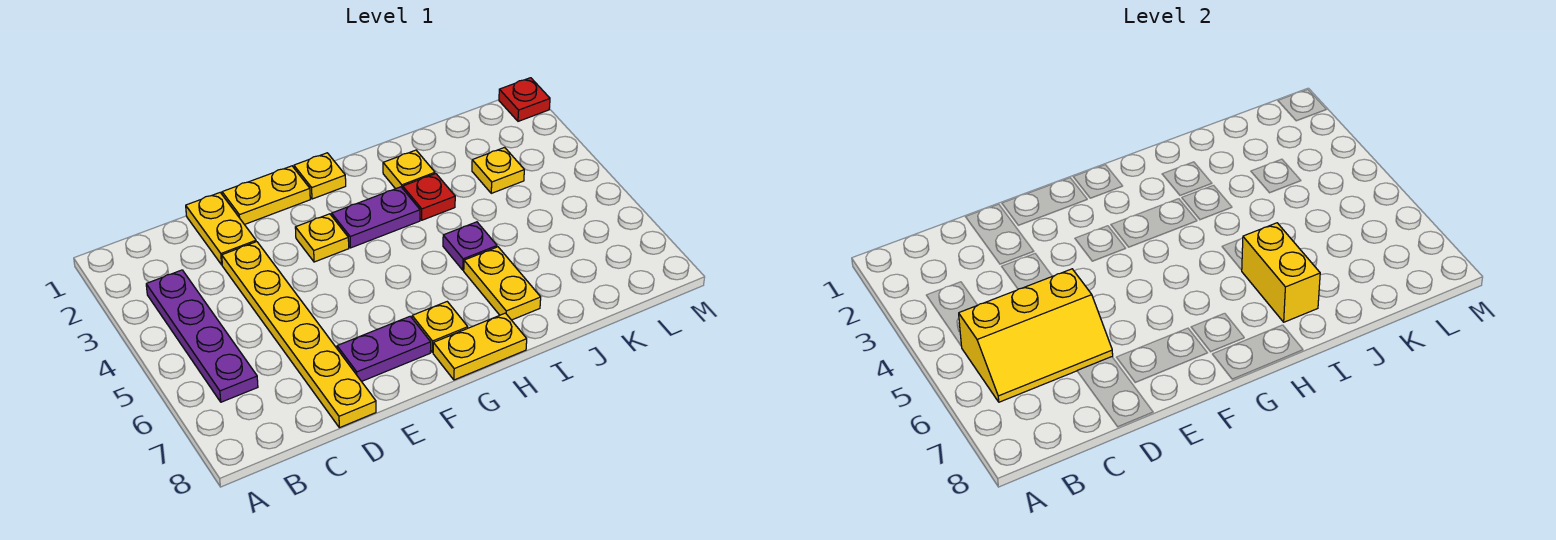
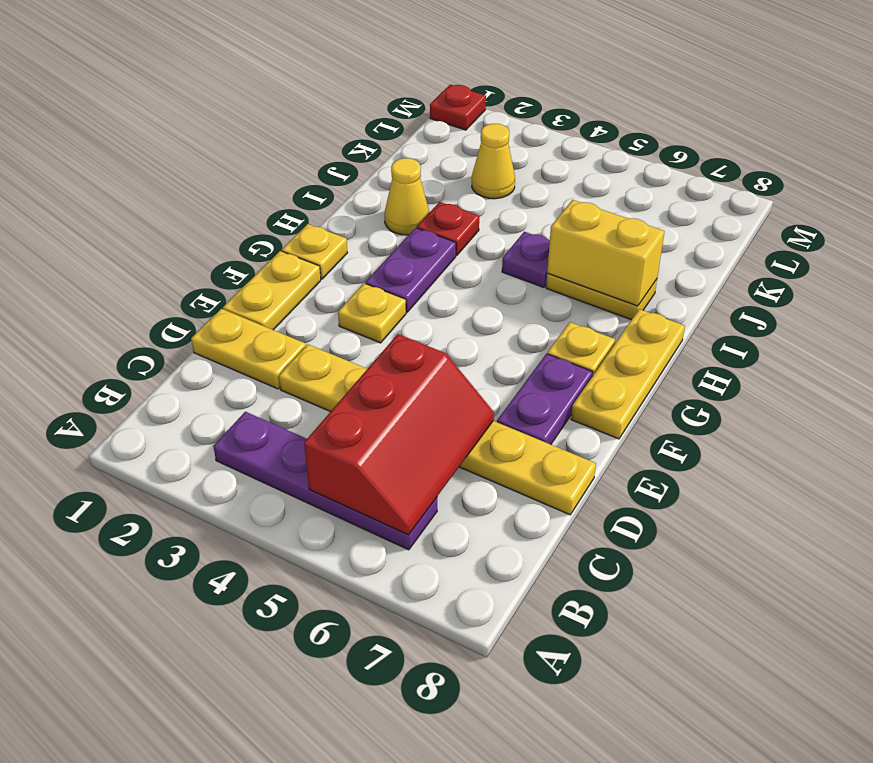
yellow 2x3 slope [959,269,1113,402] -> red 2x3 slope [304,334,494,535]
yellow 1x2 plate [433,313,527,380] -> yellow 1x3 plate [571,309,685,439]
yellow 1x1 plate [383,150,435,189] -> yellow 1x1 cone [384,158,429,235]
yellow 1x1 plate [472,147,524,193] -> yellow 1x1 cone [472,124,515,199]

